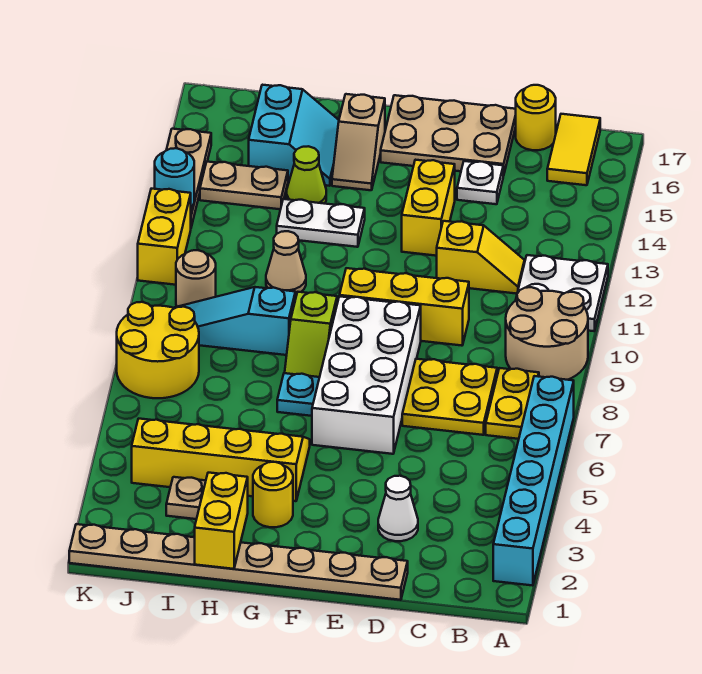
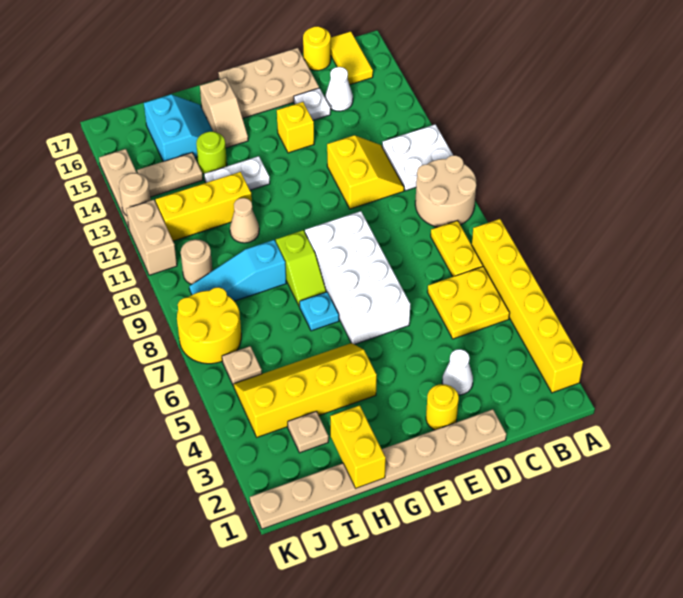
cyan 1x6 brick [493,376,574,586] -> yellow 1x6 brick [472,219,583,393]
yellow 2x2 plate [402,359,497,435] -> yellow 2x2 plate moved to [428,266,510,339]
yellow 1x2 slope [437,221,525,294] -> yellow 2x2 slope [327,135,404,209]
none -> white 1x1 cone [325,67,353,111]
yellow 1x3 brick [339,268,469,346] -> yellow 1x3 brick moved to [155,172,252,241]
yellow 1x2 brick [402,160,455,256] -> yellow 1x1 brick [277,102,314,153]
yellow 1x1 round brick [253,462,293,527] -> yellow 1x1 round brick moved to [426,384,459,430]
lime 1x1 cone [287,146,326,204] -> lime 1x1 round brick [196,132,227,174]
none -> tan 1x1 plate [222,346,262,386]
yellow 1x2 brick [138,189,191,285] -> tan 1x2 brick [126,200,177,275]
cyan 1x1 round brick [155,148,194,207] -> tan 1x1 round brick [119,173,151,216]

